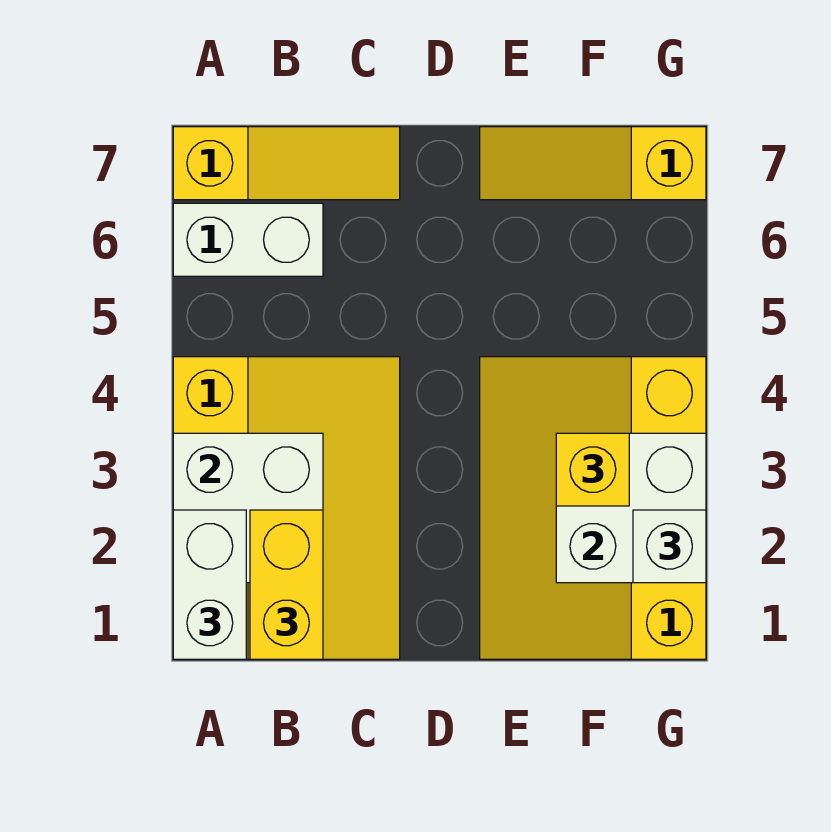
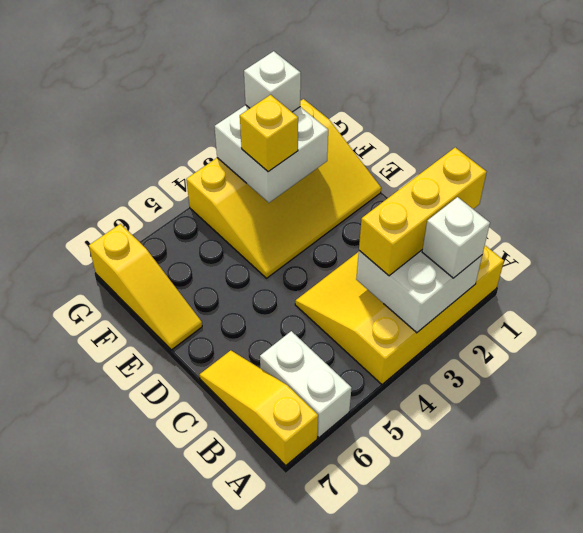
white 1x2 brick [173,510,246,659] -> white 1x1 brick [422,197,490,278]
yellow 1x2 brick [250,510,323,659] -> yellow 1x3 brick [359,147,487,276]

